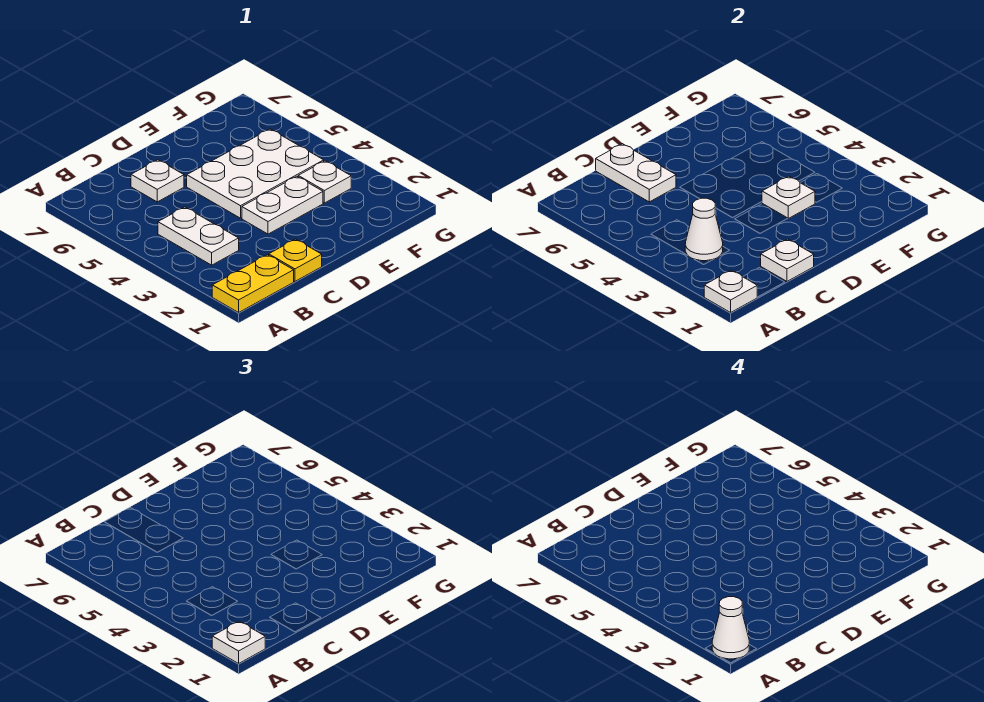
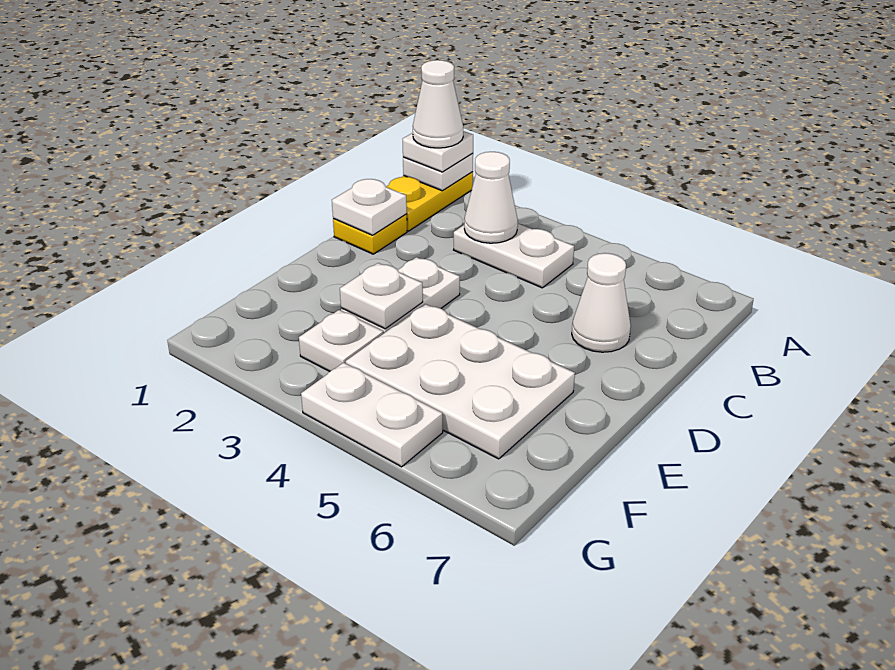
white 1x1 plate [131,160,184,202] -> white 1x1 cone [572,253,631,352]
white 1x2 plate [596,144,676,202] -> white 1x2 plate moved to [301,363,443,467]
white 2x3 plate [187,129,324,218] -> white 2x3 plate turned to [346,304,575,459]

